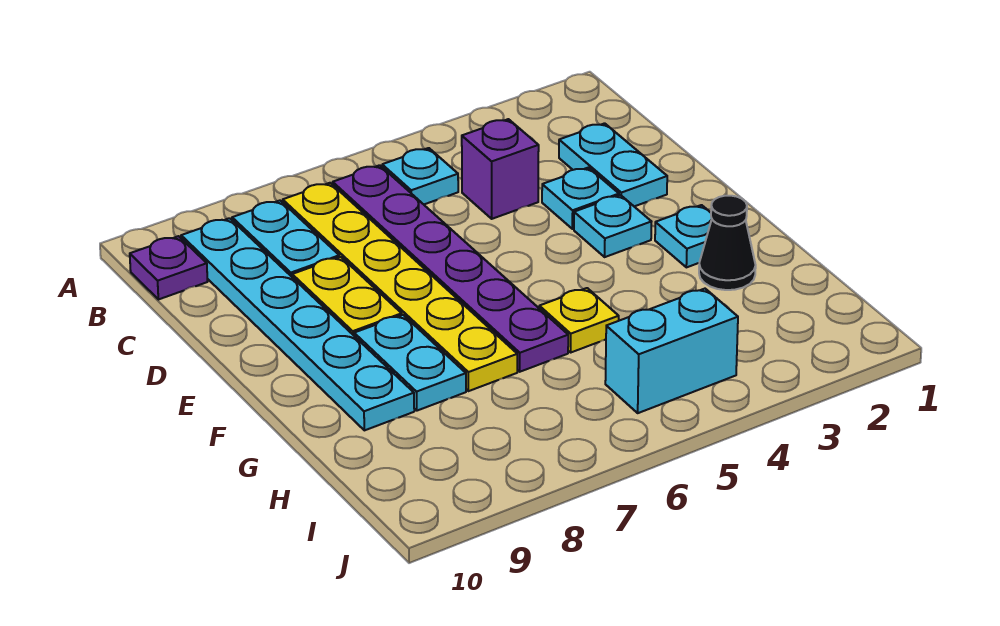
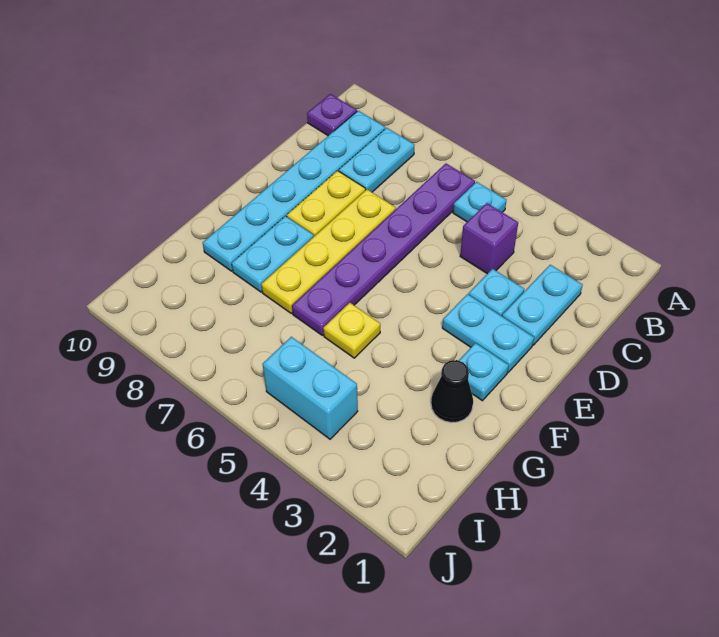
yellow 1x6 plate [283,183,517,391] -> yellow 1x4 plate [261,190,396,313]
cyan 1x1 plate [574,195,651,257] -> cyan 1x2 plate [442,294,534,372]

